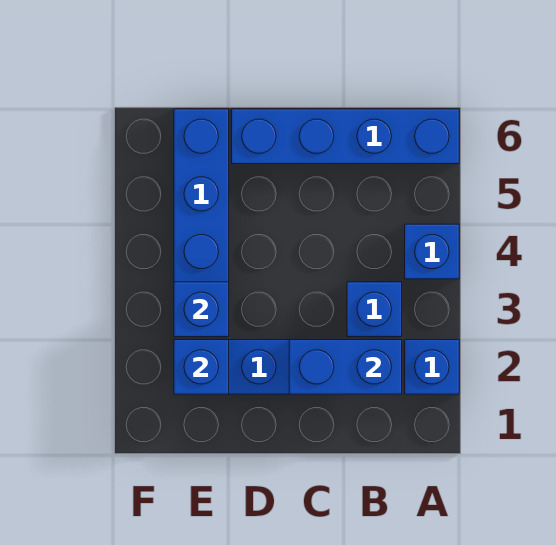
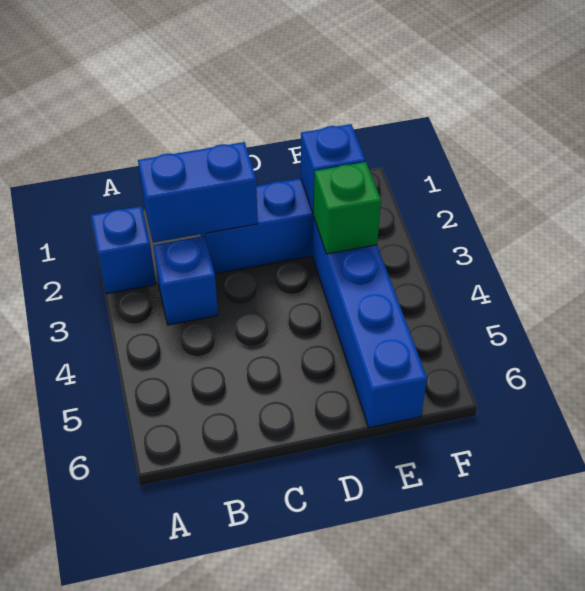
blue 1x1 brick [405,224,459,279] -> none
blue 1x4 brick [232,109,459,164] -> none
blue 1x1 brick [174,282,229,337] -> green 1x1 brick [314,162,381,254]

